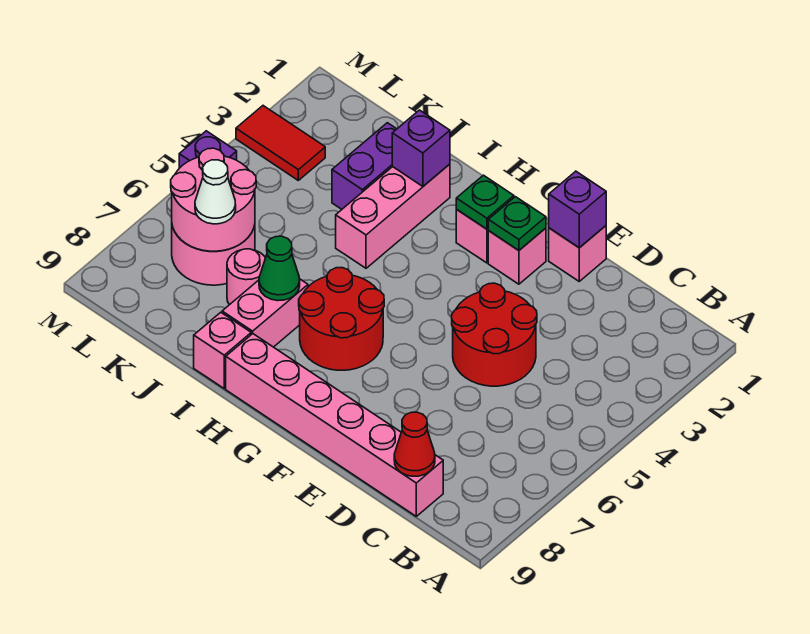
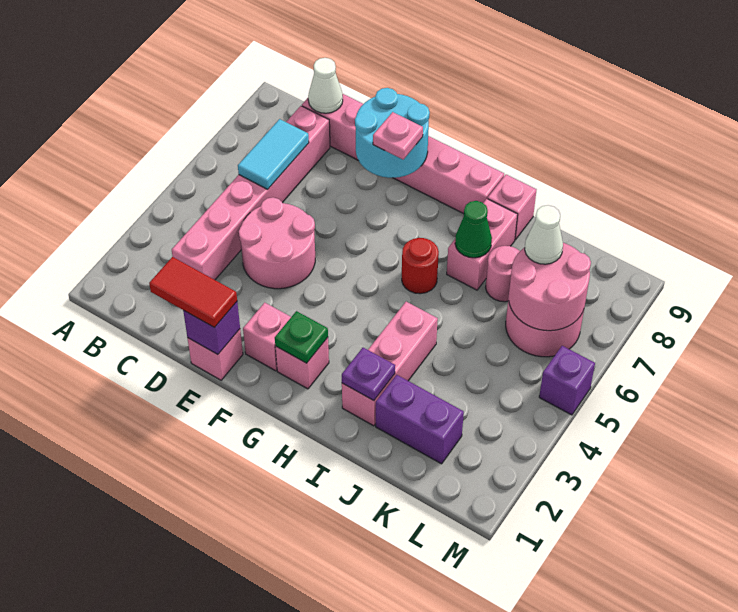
none -> pink 1x6 brick [172,106,330,280]
none -> cyan 1x2 tile [238,119,309,189]
red 1x1 cone [394,412,435,476] -> white 1x1 cone [308,58,343,113]
red 2x2 round brick [452,283,537,386] -> pink 2x2 round brick [239,198,315,289]
none -> cyan 2x2 round brick [355,88,430,178]
green 1x1 plate [488,197,546,250] -> none
none -> pink 1x1 plate [373,112,423,159]
red 2x2 round brick [299,268,384,370] -> red 1x1 round brick [402,238,439,294]
purple 1x1 brick [392,110,450,186] -> purple 1x1 plate [342,348,395,401]
purple 1x2 brick [332,123,396,209] -> purple 1x2 brick turned to [376,375,464,464]
red 1x2 tile [236,106,325,180] -> red 1x2 tile moved to [149,257,237,328]

